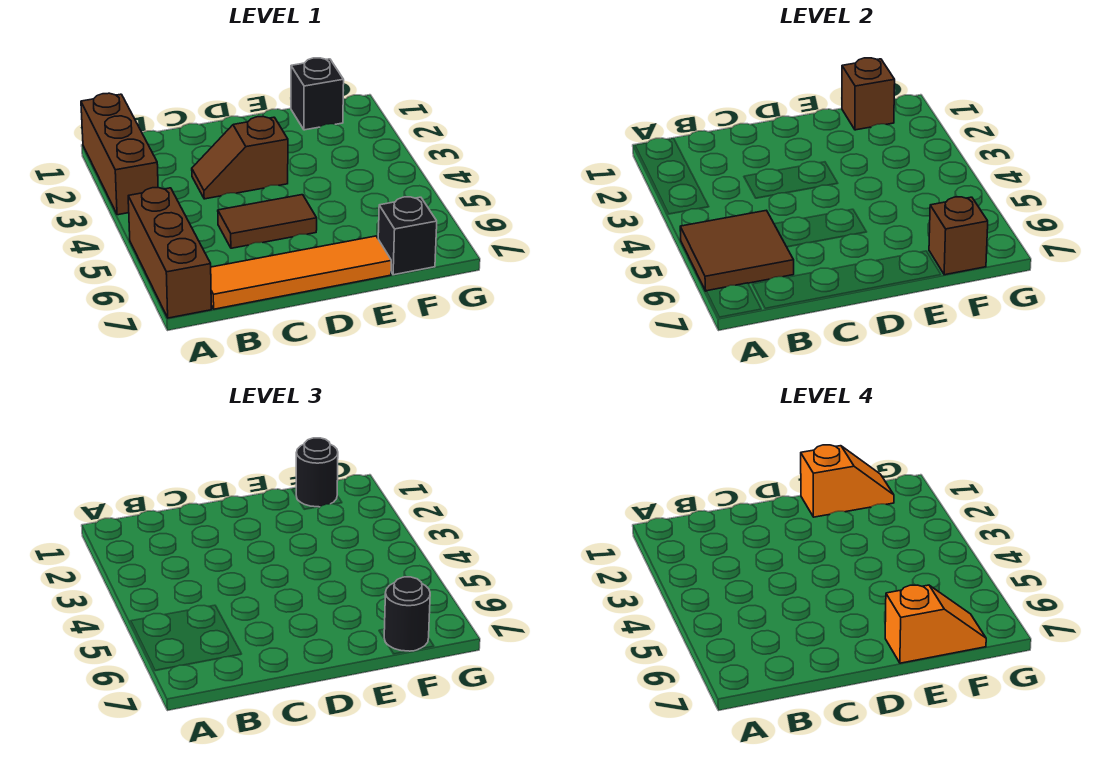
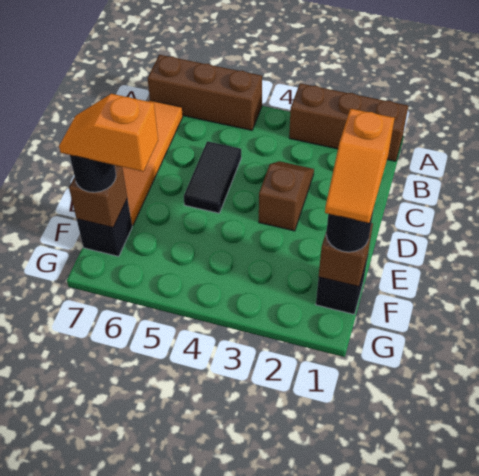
brown 2x2 tile [680,210,794,291] -> none
brown 1x2 tile [218,195,317,248] -> black 1x2 tile [184,141,241,213]
orange 1x2 slope [885,585,986,663] -> orange 1x2 slope turned to [59,94,158,172]

